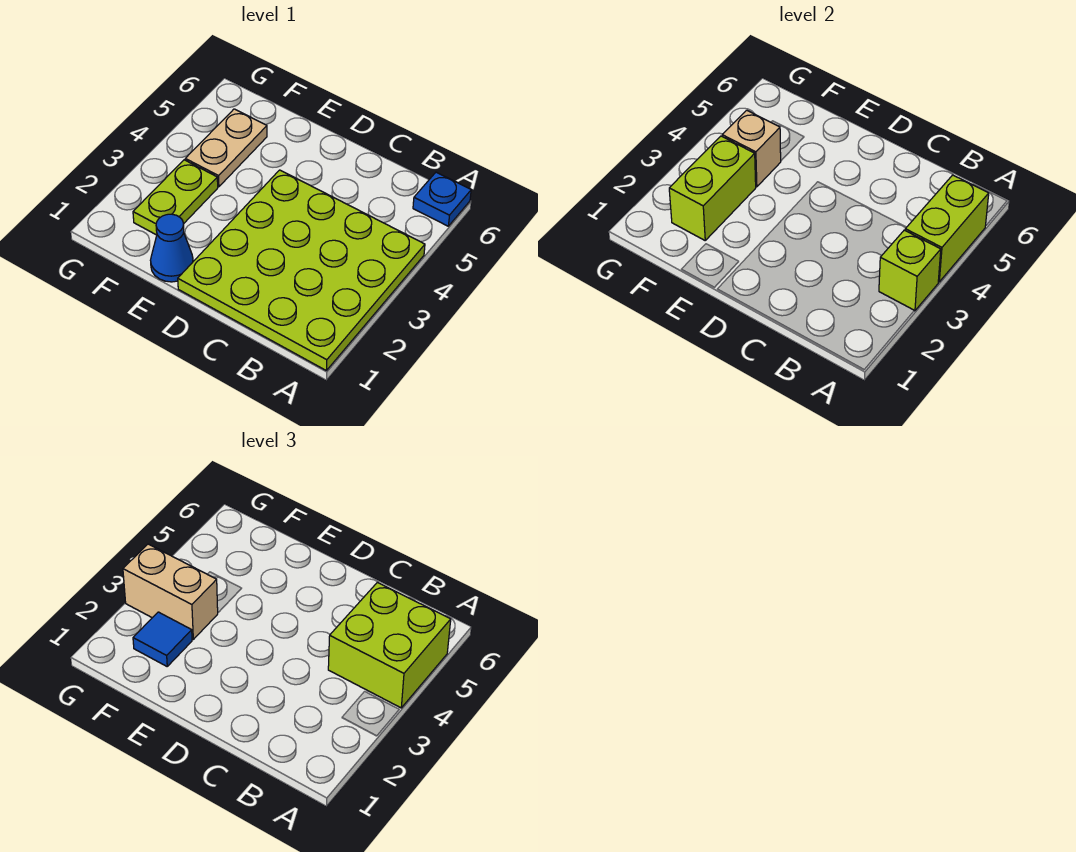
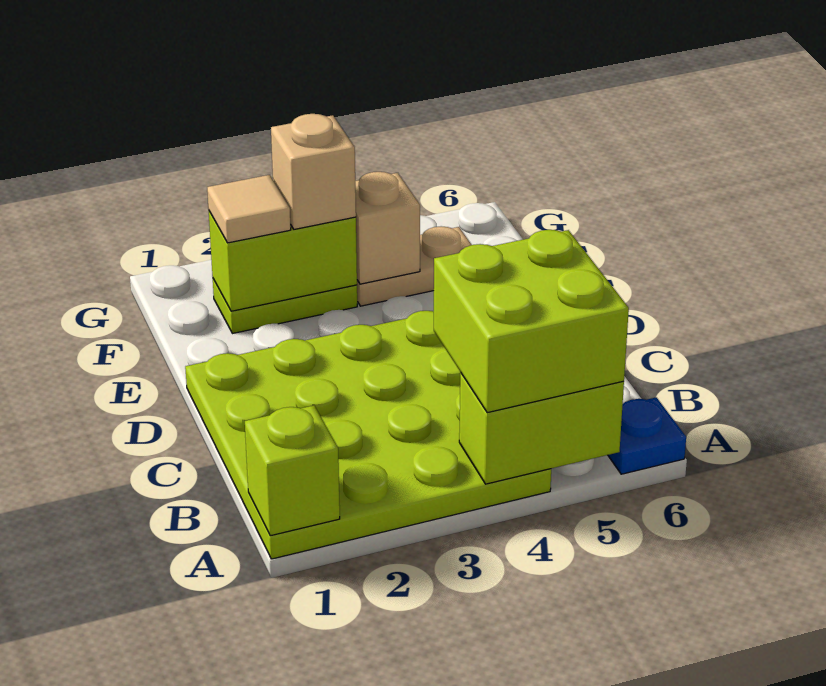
lime 1x1 brick [879,230,941,311] -> lime 1x1 brick moved to [245,405,340,536]
blue 1x1 cone [150,214,193,282] -> none
blue 1x1 tile [133,612,192,666] -> tan 1x1 tile [207,175,291,243]
tan 1x2 brick [123,544,218,639] -> tan 1x1 brick [271,114,356,229]

